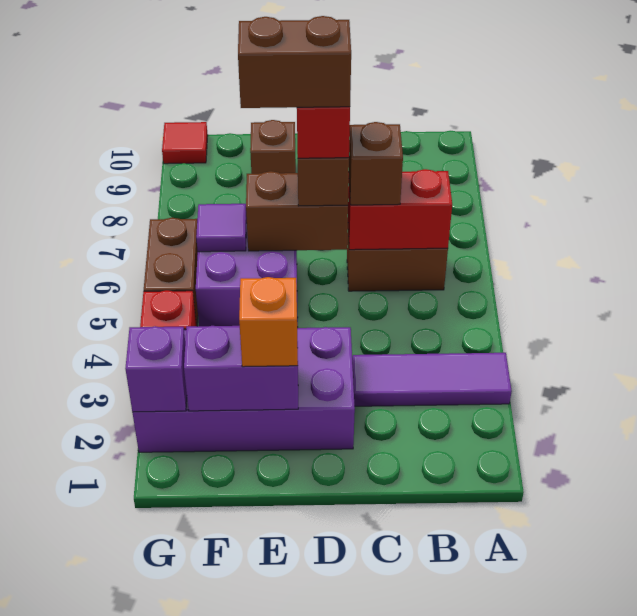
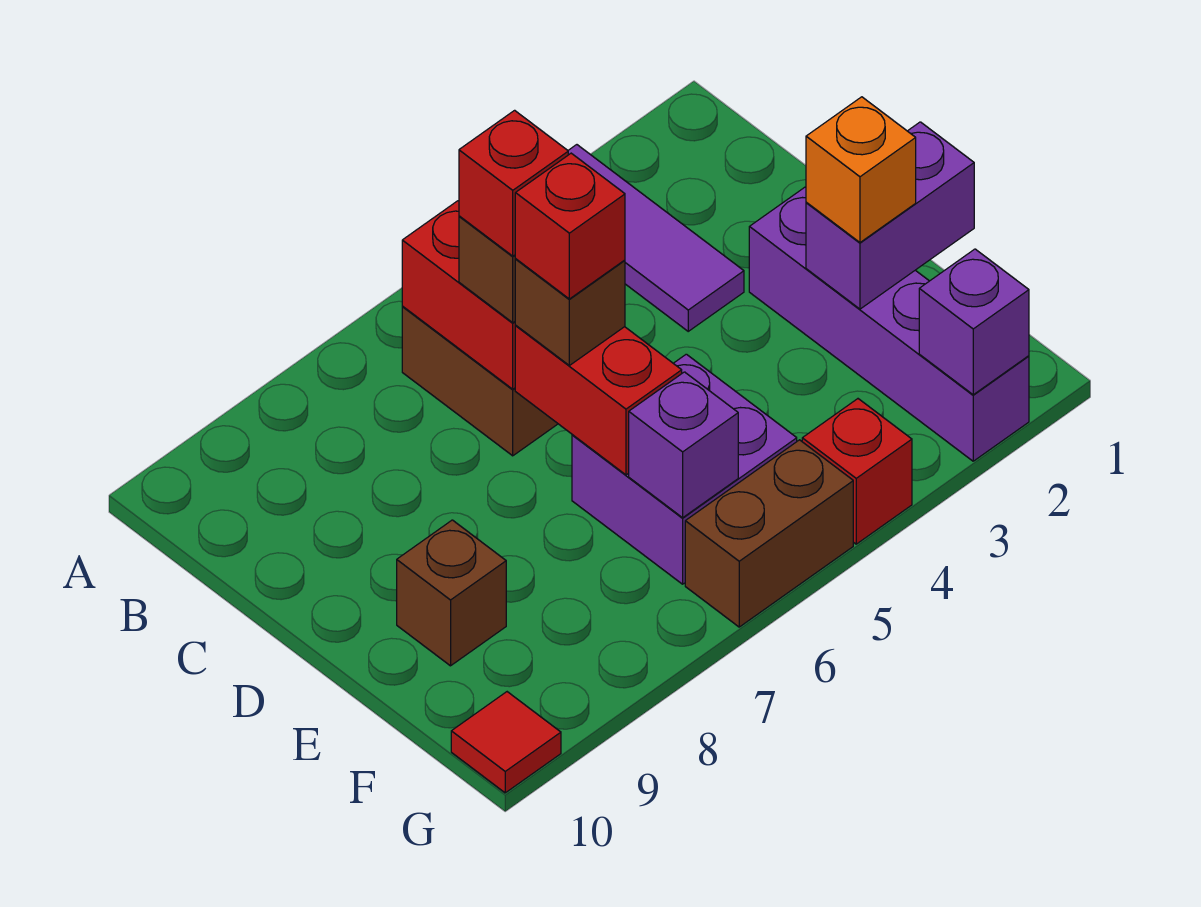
none -> red 1x1 brick [459,110,568,256]
purple 2x4 brick [132,327,355,452] -> purple 1x4 brick [749,187,1029,461]
brown 1x2 brick [246,171,348,251] -> red 1x2 brick [515,326,682,475]
brown 1x2 brick [238,16,351,108] -> none
purple 1x2 brick [184,326,298,411] -> purple 1x2 brick turned to [806,122,974,309]
purple 1x1 tile [196,204,247,252] -> purple 1x1 brick [629,372,738,518]

